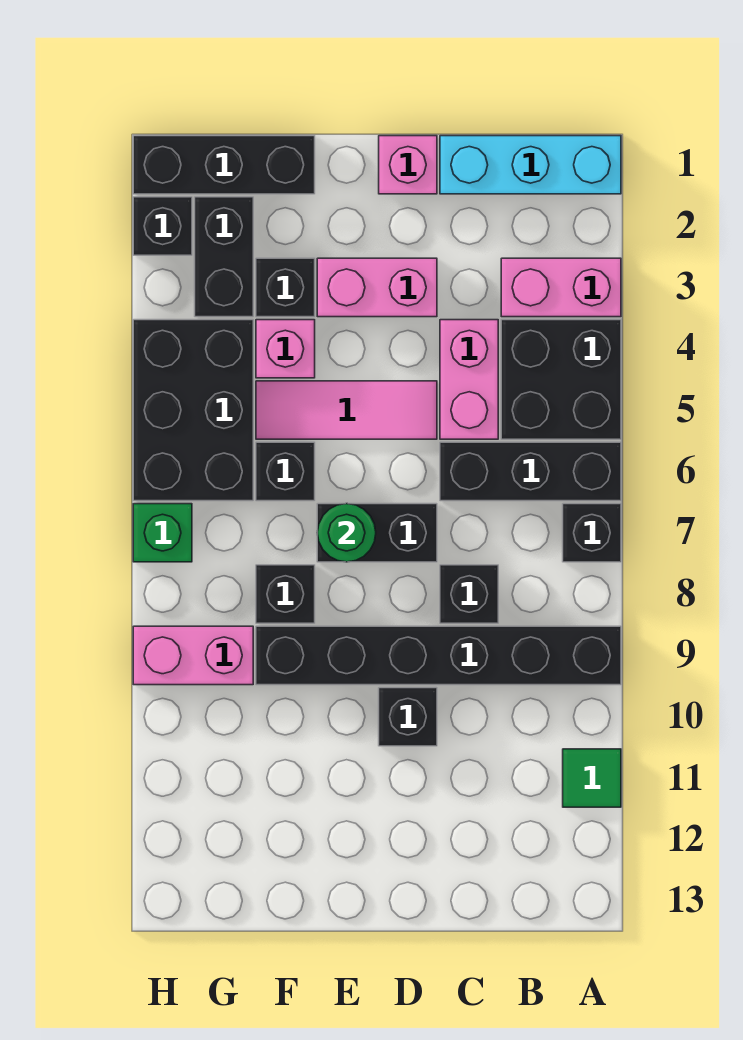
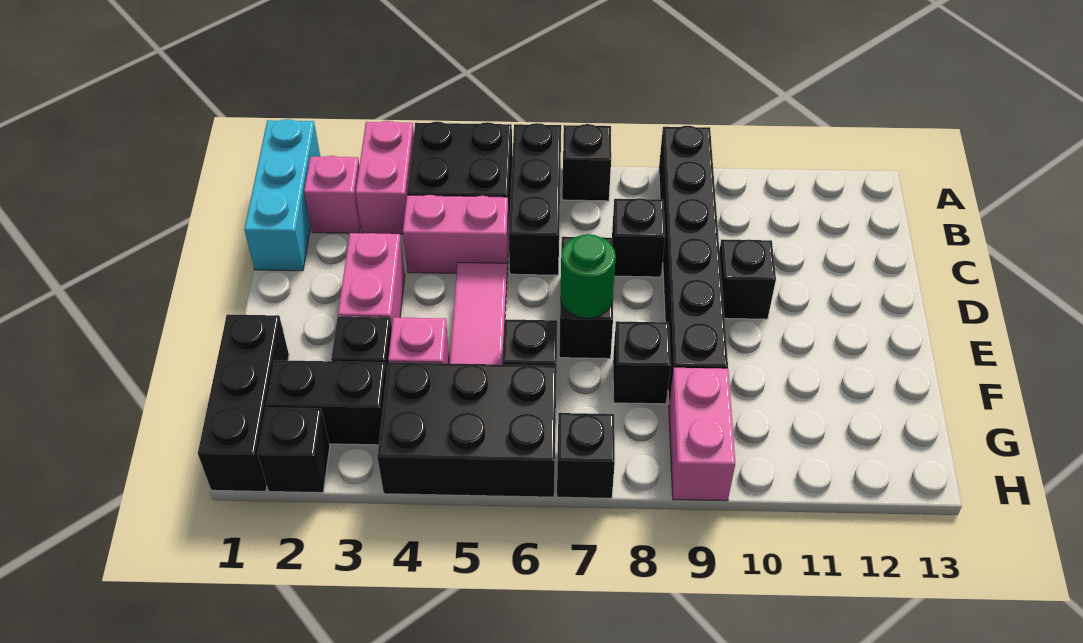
green 1x1 tile [563,749,621,807] -> none
pink 1x1 brick [379,136,437,194] -> pink 1x1 brick moved to [304,156,361,233]
green 1x1 brick [133,504,192,562] -> black 1x1 brick [557,413,615,498]

